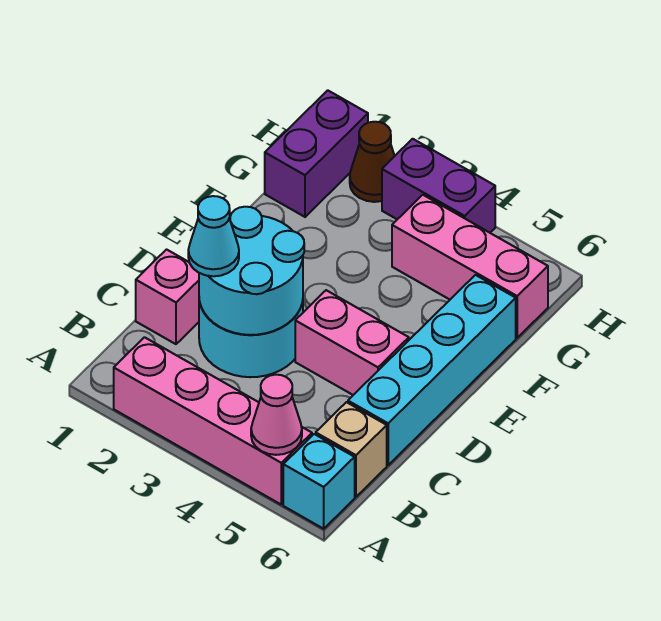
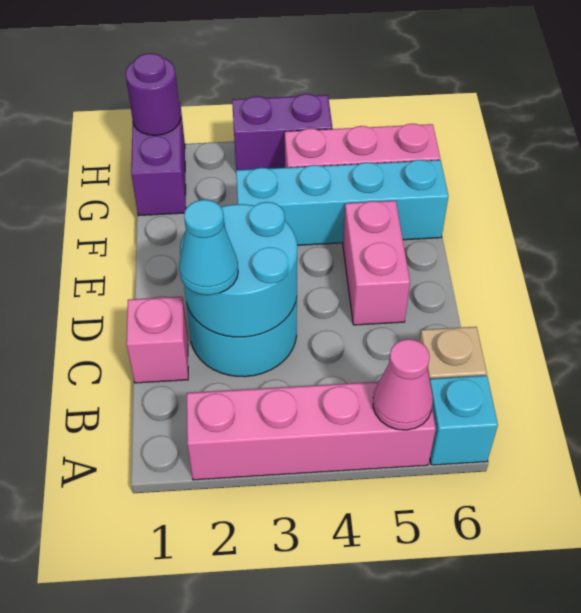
cyan 1x4 brick [348,275,516,465] -> cyan 1x4 brick turned to [236,160,448,245]
pink 1x2 brick [295,290,409,395] -> pink 1x2 brick turned to [343,201,410,325]
none -> purple 1x1 round brick [125,53,180,135]
brown 1x1 cone [350,122,394,202] -> none

